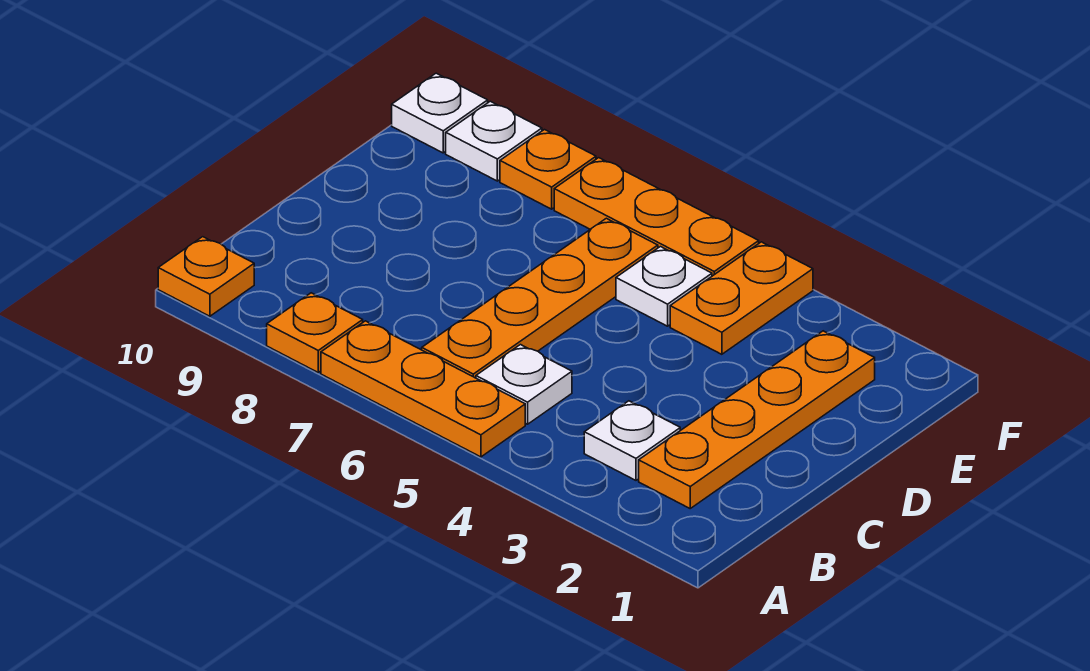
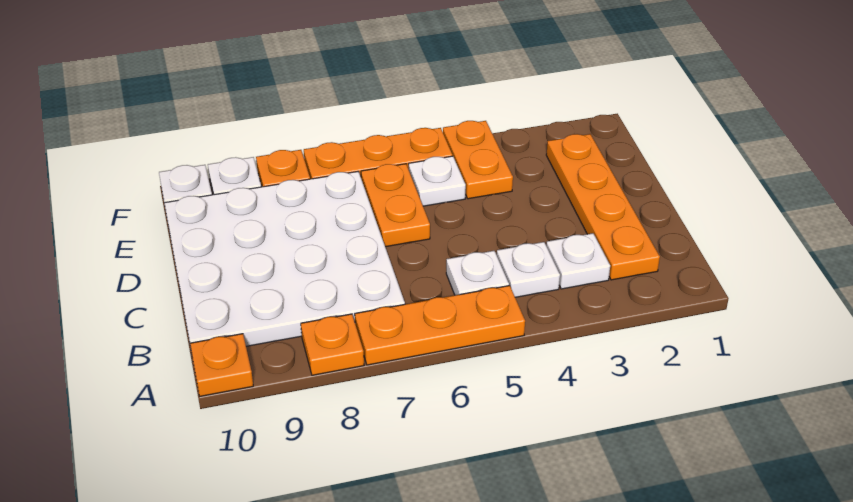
none -> white 1x1 plate [497,242,560,297]
orange 1x4 plate [422,218,658,378] -> orange 1x2 plate [361,164,430,247]
none -> white 4x4 plate [164,172,405,347]

